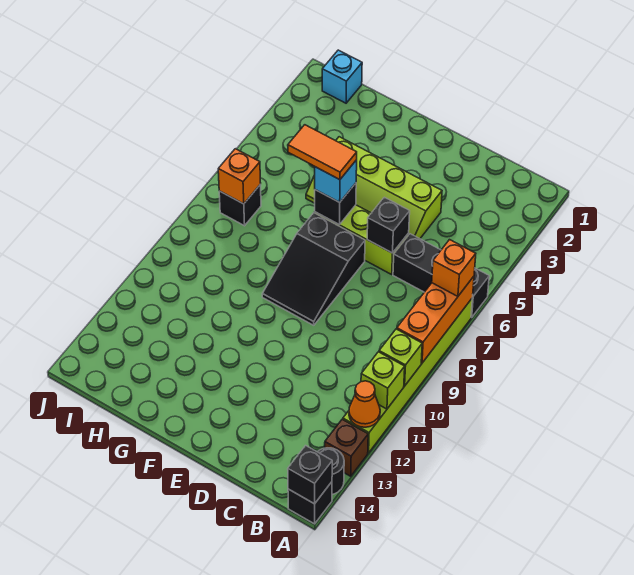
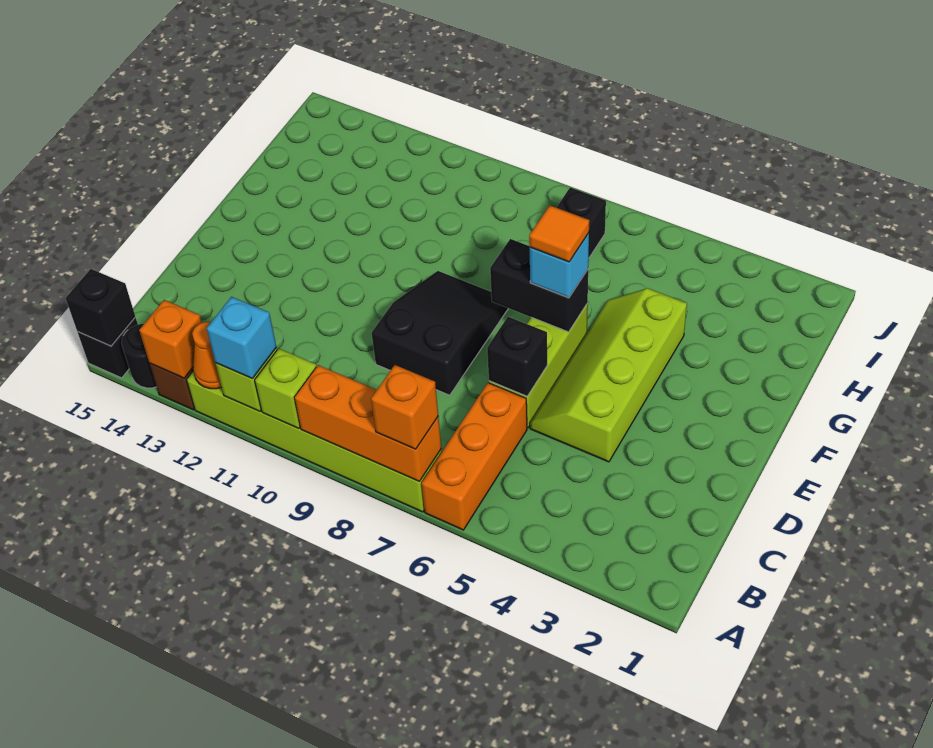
black 1x3 brick [393,234,489,317] -> orange 1x3 brick [422,383,527,530]
black 2x3 slope [262,213,365,325] -> black 2x3 slope turned to [372,271,508,395]
black 1x1 brick [315,183,356,225] -> black 1x2 brick [490,239,588,332]
orange 1x2 tile [288,125,357,180] -> orange 1x1 tile [529,206,589,262]
cyan 1x1 brick [322,50,362,103] -> cyan 1x1 brick moved to [207,297,276,379]
orange 1x1 brick [218,149,261,204] -> orange 1x1 brick moved to [139,300,202,378]

